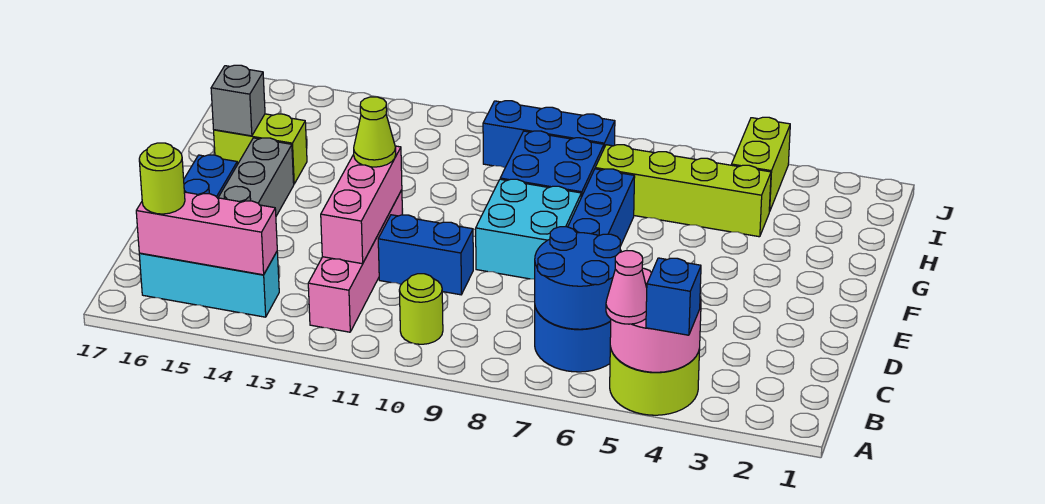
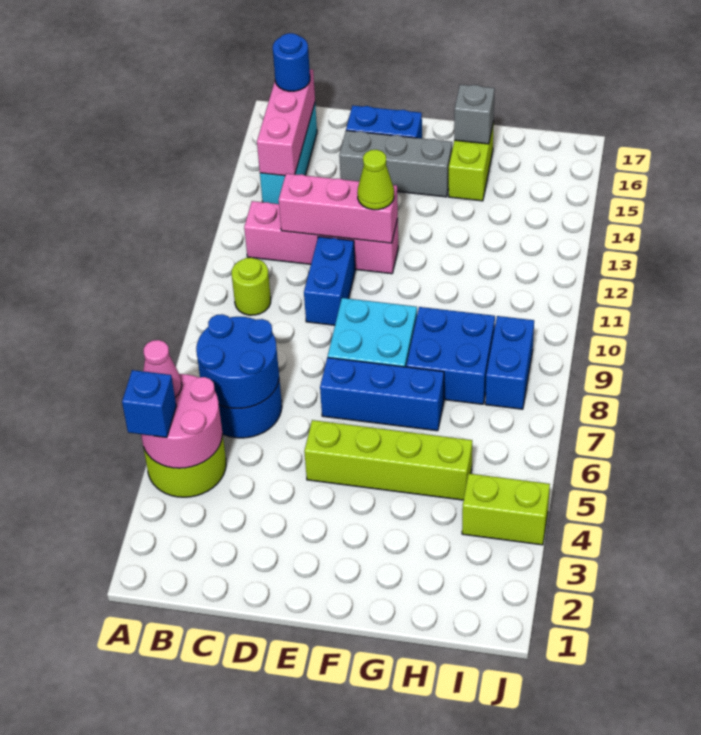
lime 1x1 round brick [139,143,185,214] -> blue 1x1 round brick [273,33,310,91]
lime 1x4 brick [595,145,771,237] -> lime 1x4 brick turned to [304,420,472,500]
blue 1x3 brick [483,101,615,167] -> blue 1x2 brick [485,316,534,409]

